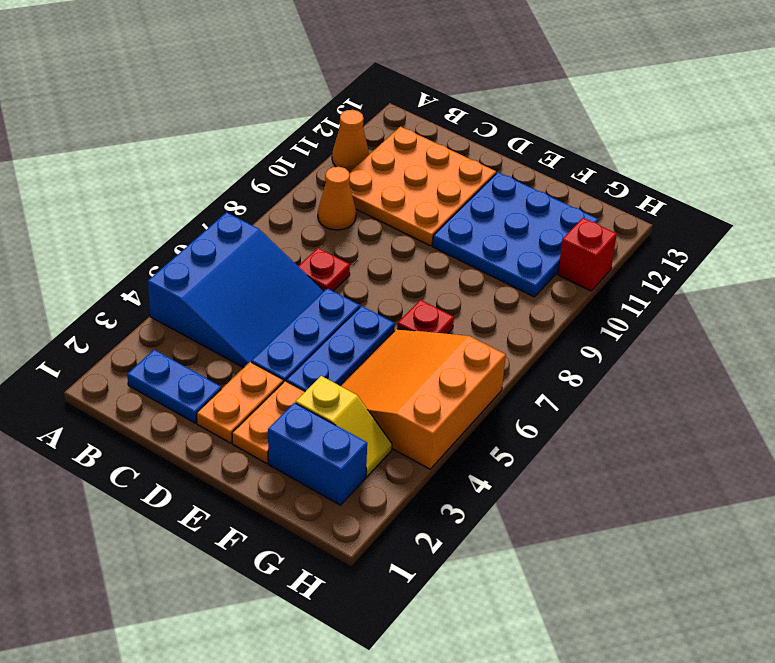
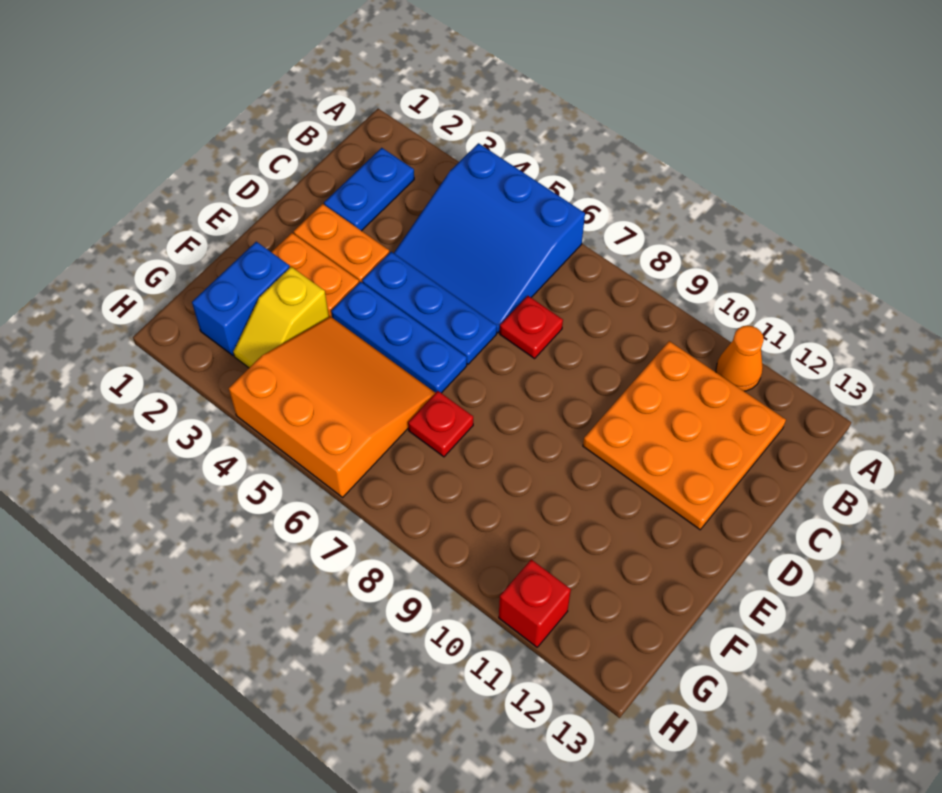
orange 1x1 cone [318,167,356,230] -> none
blue 3x3 plate [433,172,598,297] -> none

